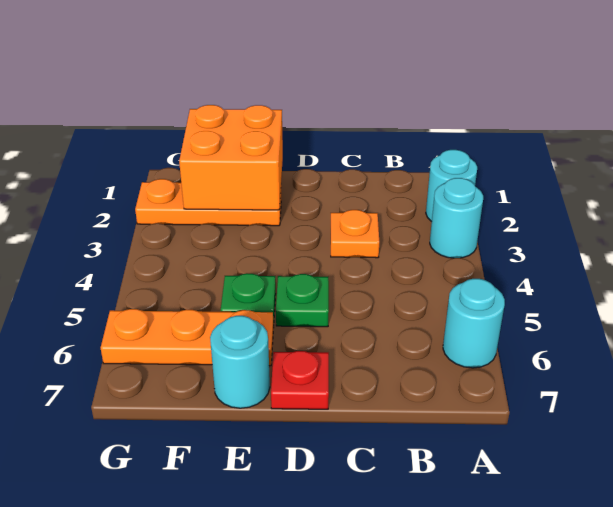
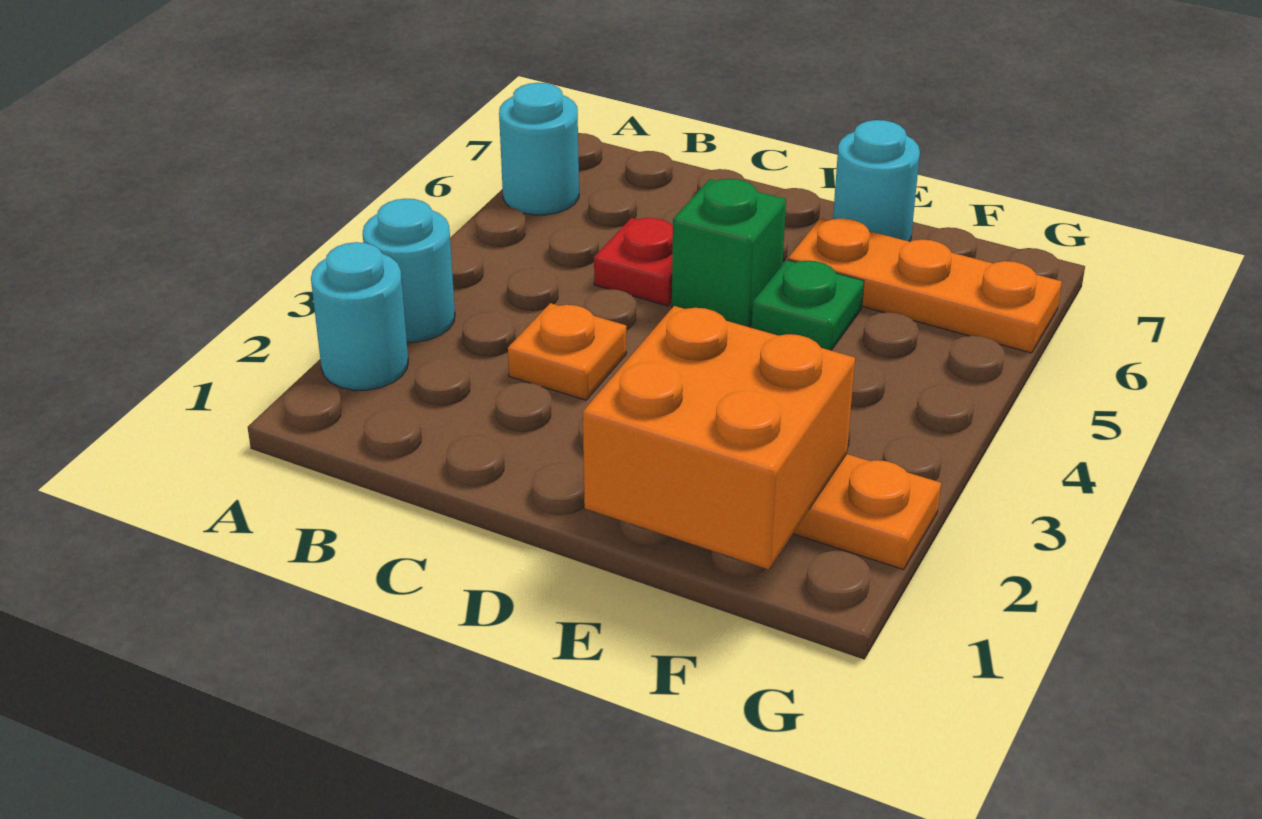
green 1x1 plate [276,274,329,327] -> green 1x1 brick [672,179,786,327]
red 1x1 plate [271,351,329,409] -> red 1x1 plate moved to [594,218,673,306]

